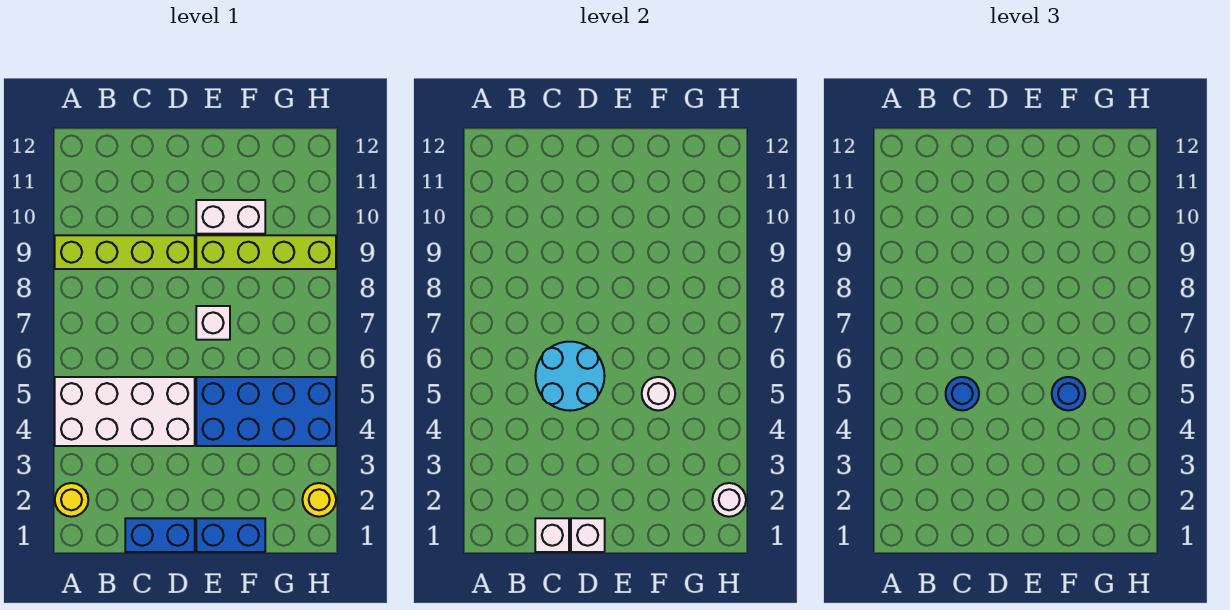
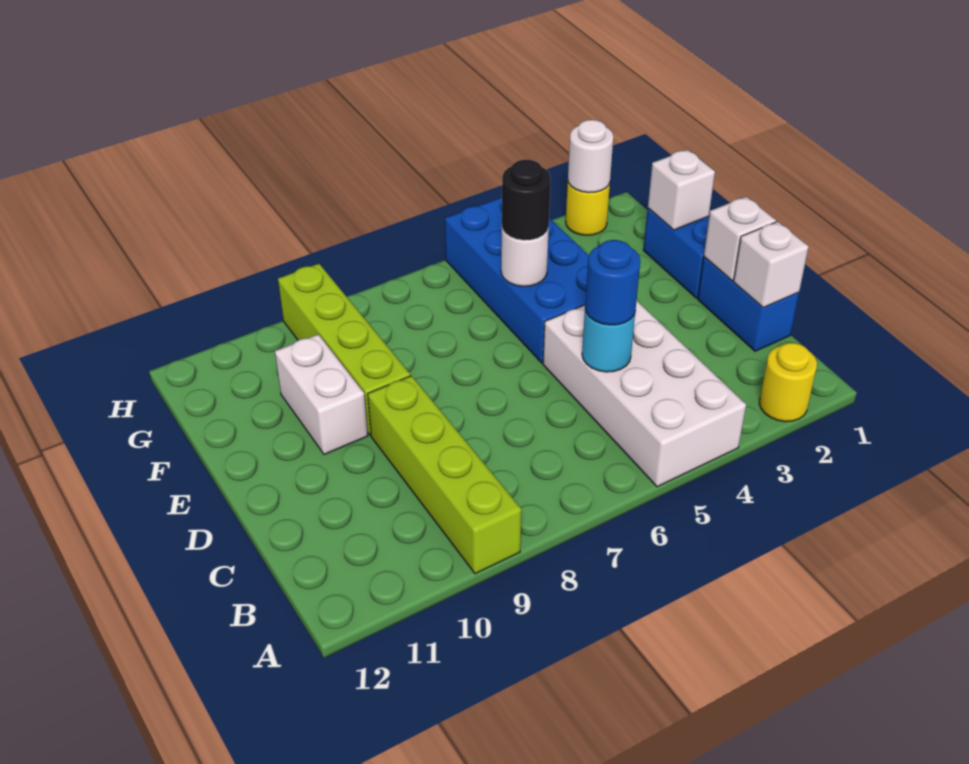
cyan 2x2 round brick [536,342,605,411] -> cyan 1x1 round brick [582,310,635,372]
white 1x1 brick [196,306,230,340] -> white 1x1 brick moved to [648,150,715,230]
blue 1x1 round brick [1052,377,1085,411] -> black 1x1 round brick [502,160,551,240]

